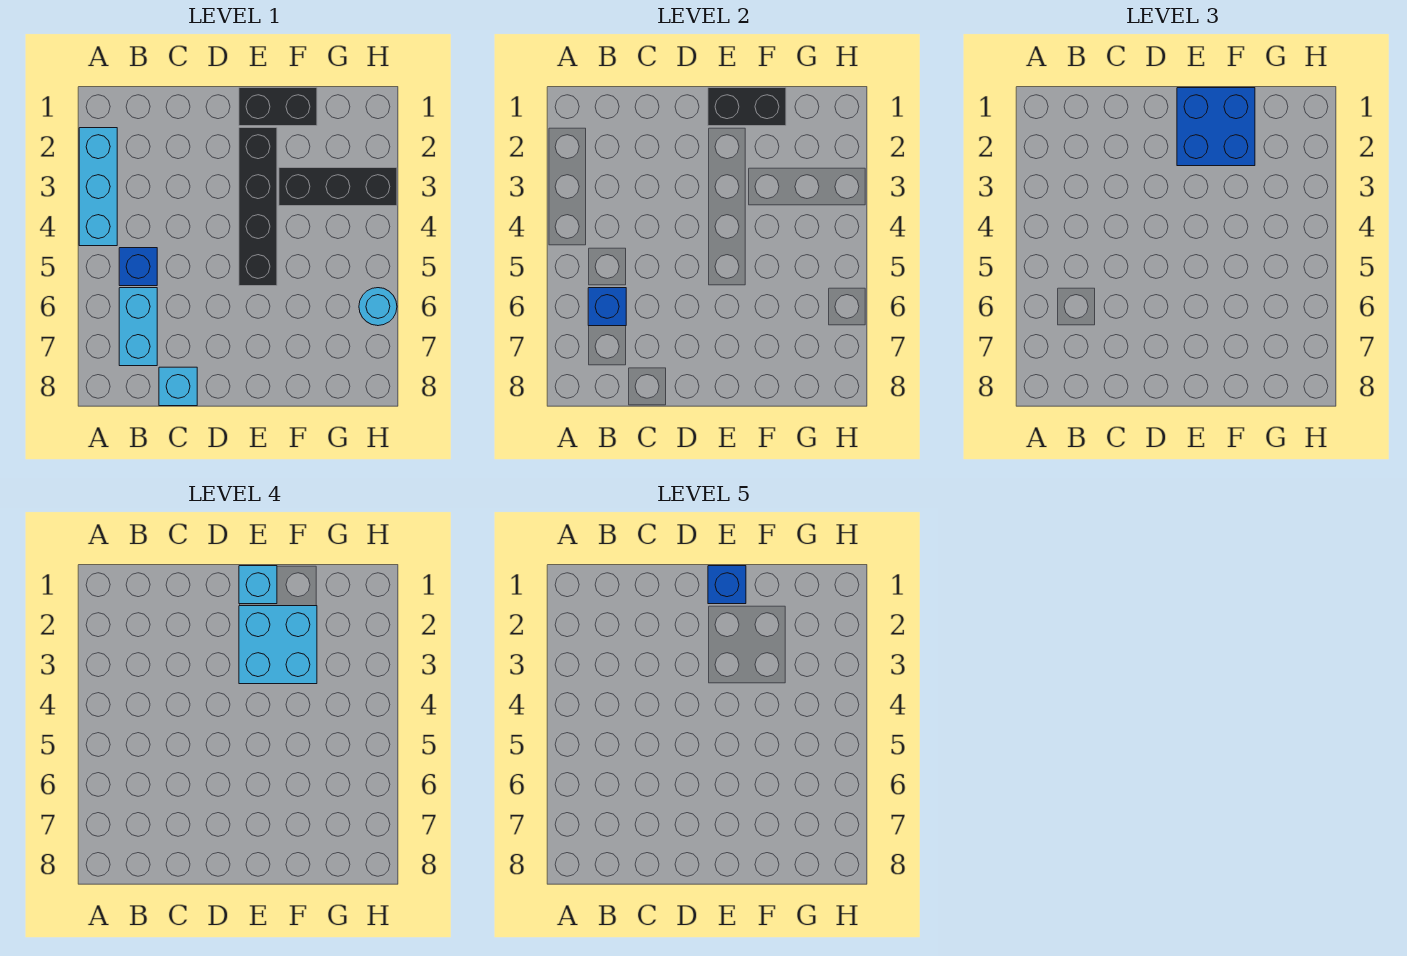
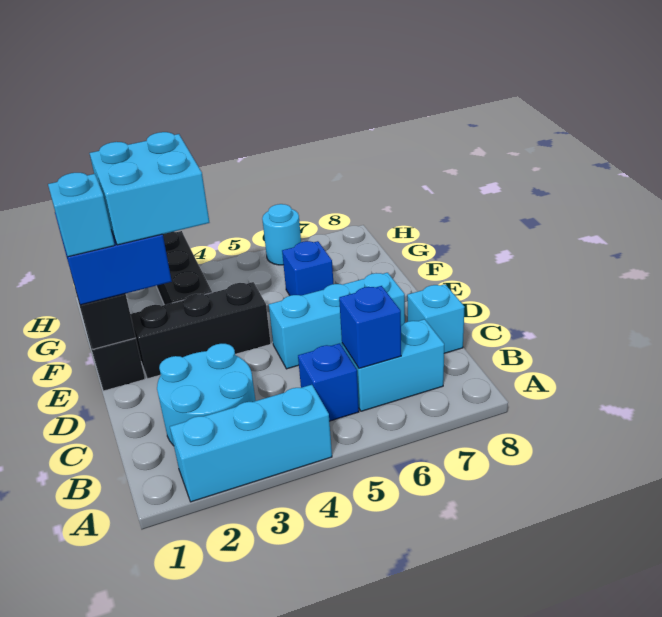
none -> cyan 2x2 round brick [157,344,256,446]
none -> cyan 1x3 brick [269,273,405,369]
blue 1x1 brick [708,566,746,604] -> blue 1x1 brick moved to [282,241,333,296]
black 1x4 brick [239,128,277,286] -> black 1x3 brick [130,282,271,379]

